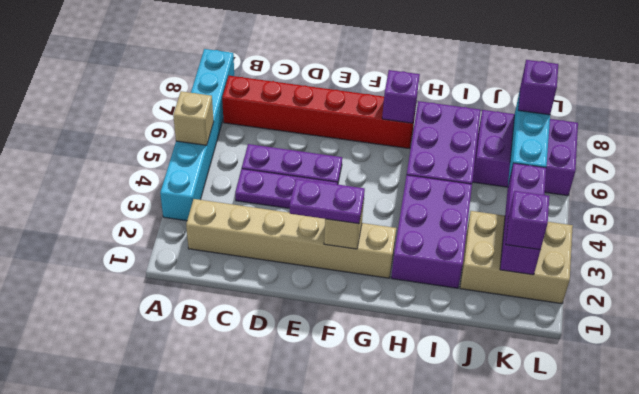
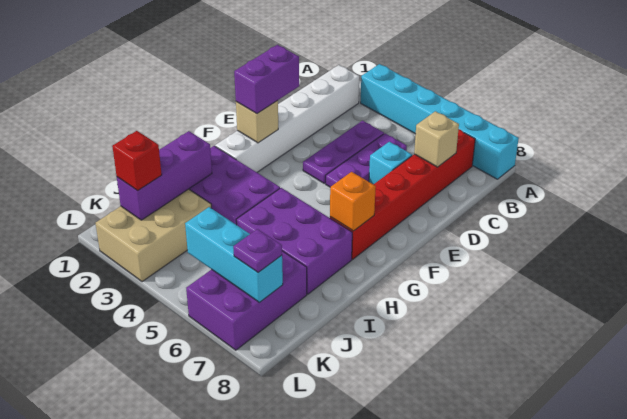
tan 1x1 brick [173,91,214,145] -> tan 1x1 brick moved to [414,111,459,167]
tan 1x6 brick [186,199,396,278] -> white 1x6 brick [215,65,359,172]
none -> cyan 1x1 brick [369,142,412,184]
purple 1x2 plate [290,179,365,224] -> purple 1x2 brick [234,45,299,114]
purple 1x1 brick [382,70,420,123] -> orange 1x1 brick [330,172,376,231]
purple 1x3 brick [500,163,546,275] -> purple 1x3 brick turned to [117,131,212,220]
purple 1x1 brick [506,191,549,250] -> red 1x1 brick [112,131,162,191]
purple 1x1 brick [518,60,558,115] -> purple 1x1 plate [233,229,282,272]

